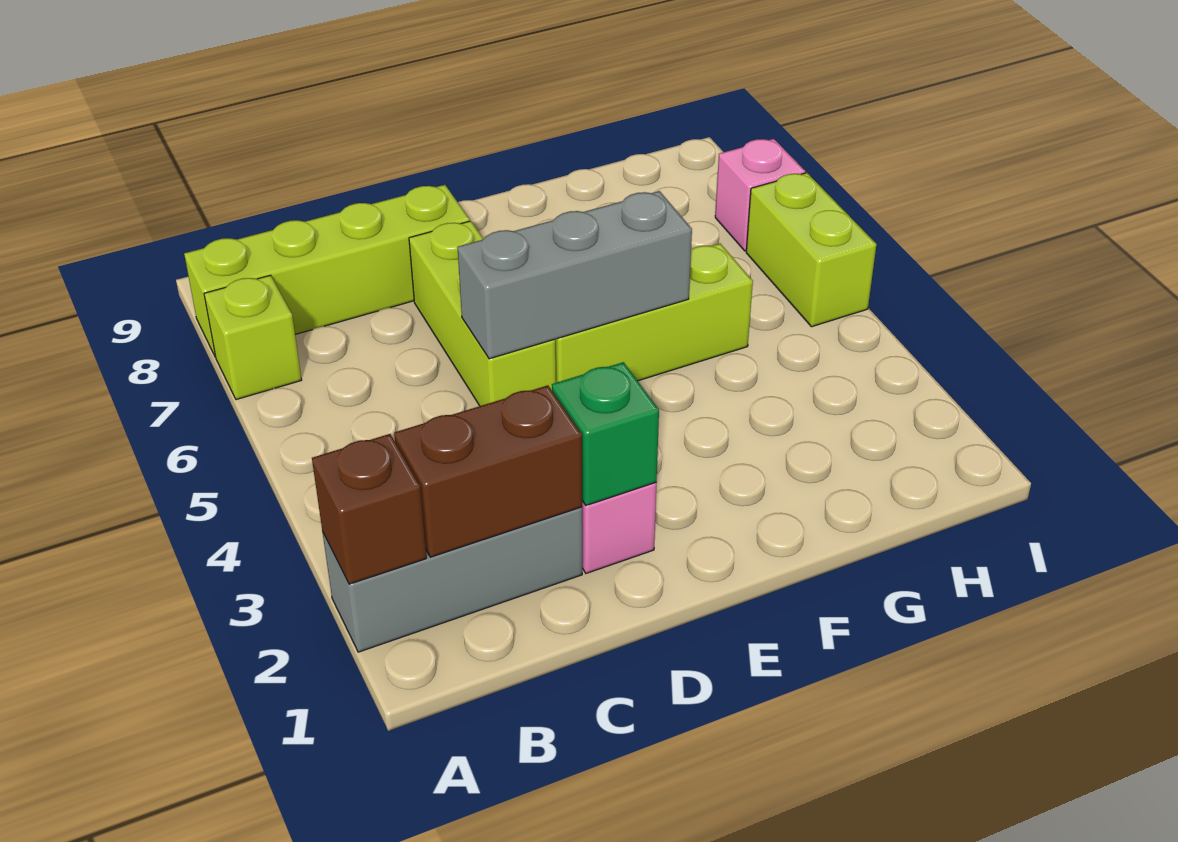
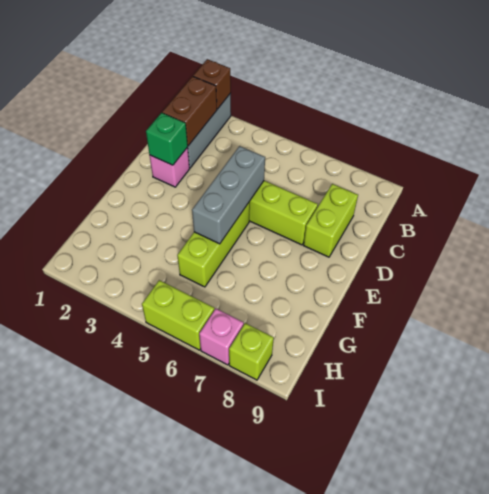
lime 1x1 brick [204,275,302,400] -> lime 1x1 brick moved to [229,323,274,380]
lime 1x4 brick [184,185,470,357] -> lime 1x2 brick [304,184,358,257]

